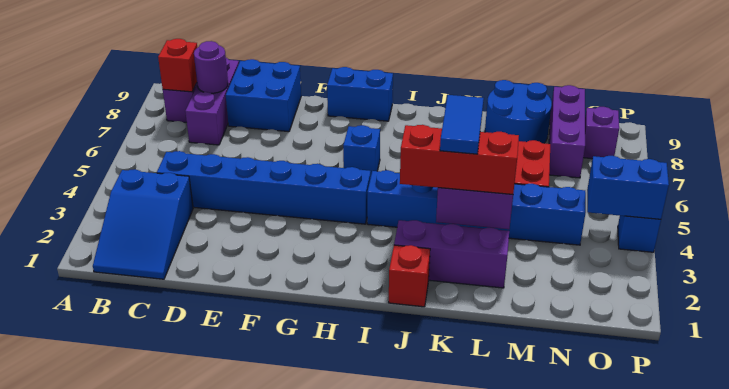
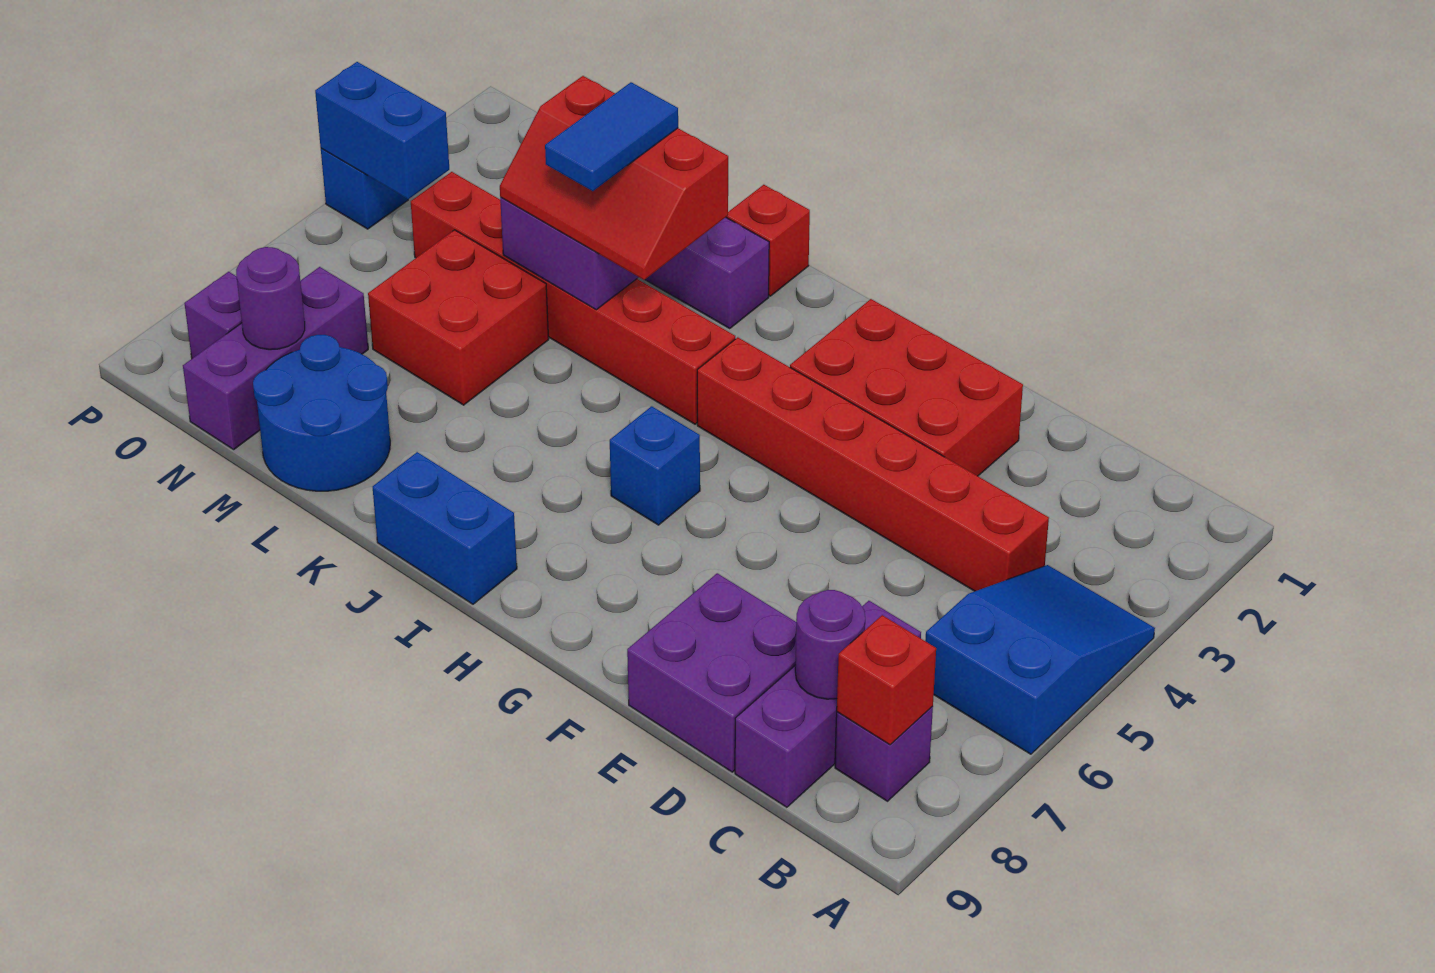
blue 2x3 slope [93,169,193,279] -> blue 2x3 slope moved to [925,565,1155,754]
blue 1x6 brick [157,151,371,224] -> red 1x6 brick [697,337,1049,591]
blue 2x2 brick [226,59,301,132] -> purple 2x2 brick [627,573,796,772]
none -> red 2x3 brick [790,299,1023,476]
blue 1x2 brick [327,67,393,121] -> blue 1x2 brick moved to [373,452,517,604]
blue 1x6 brick [367,170,586,245] -> red 1x6 brick [411,172,735,424]
none -> purple 1x1 round brick [236,247,305,350]

